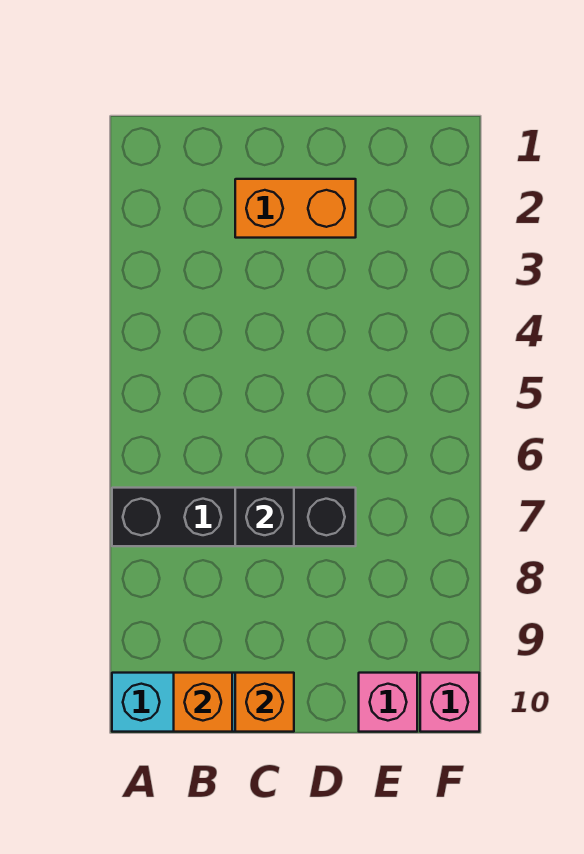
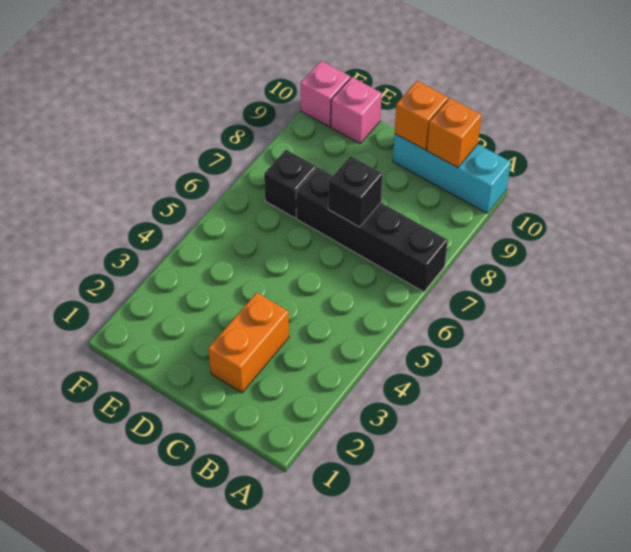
orange 1x2 brick [235,179,356,238] -> orange 1x2 brick turned to [208,293,289,393]
none -> black 1x1 brick [264,150,316,218]

